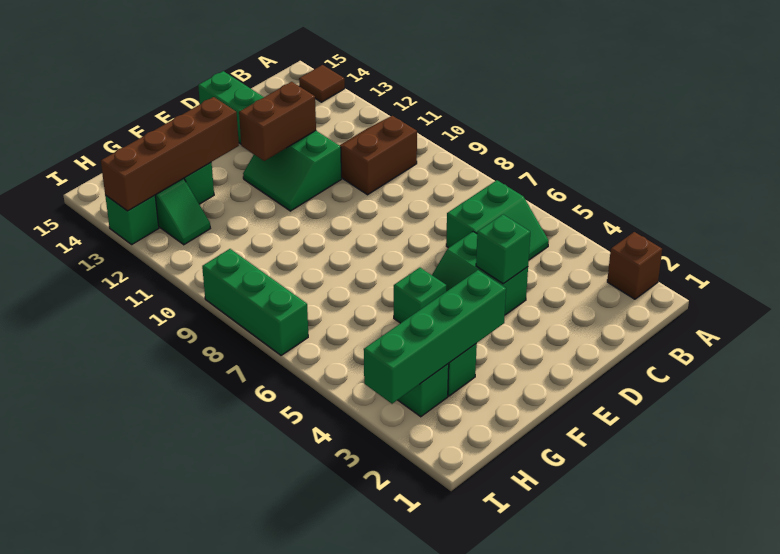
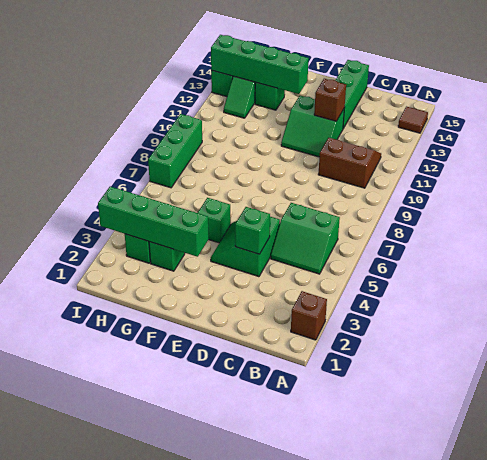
green 2x2 slope [243,131,342,211] -> green 2x2 slope turned to [281,96,344,157]
brown 1x2 brick [239,82,316,161] -> brown 1x1 brick [314,79,346,121]
brown 1x4 brick [101,97,239,211] -> green 1x4 brick [211,35,309,94]

